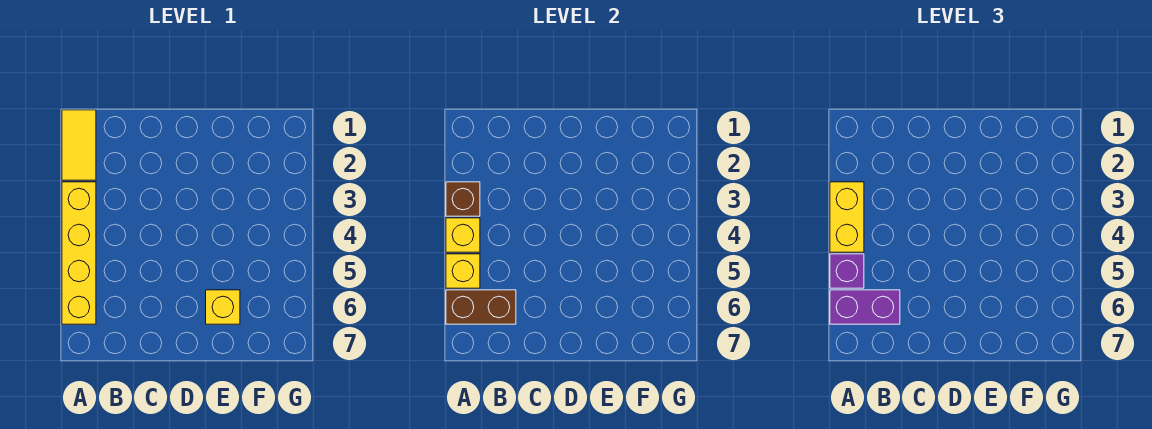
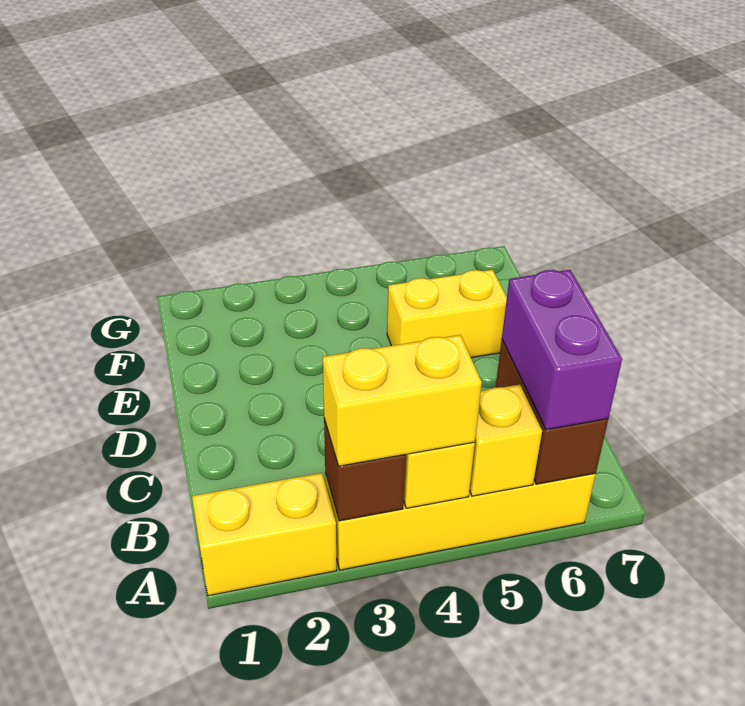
yellow 1x2 tile [62,110,96,180] -> yellow 1x2 brick [192,473,337,596]
purple 1x1 brick [830,254,864,288] -> none
yellow 1x1 brick [206,290,240,324] -> yellow 1x2 brick [387,270,507,358]

